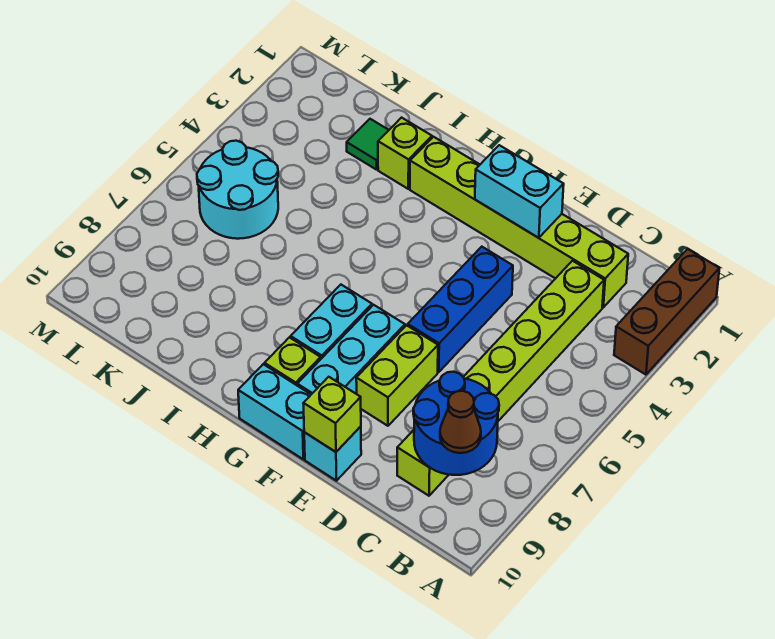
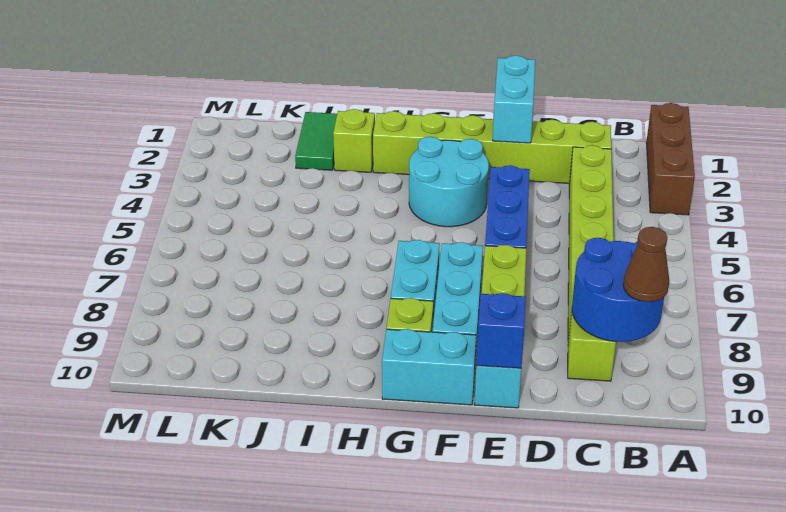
cyan 1x2 brick [475,145,564,238] -> cyan 1x2 brick turned to [493,56,535,143]
lime 1x1 brick [303,377,361,452] -> blue 1x1 brick [476,293,526,368]
green 1x1 tile [347,119,389,170] -> green 1x2 tile [295,112,337,170]
cyan 2x2 round brick [197,141,278,239] -> cyan 2x2 round brick moved to [409,137,489,227]

